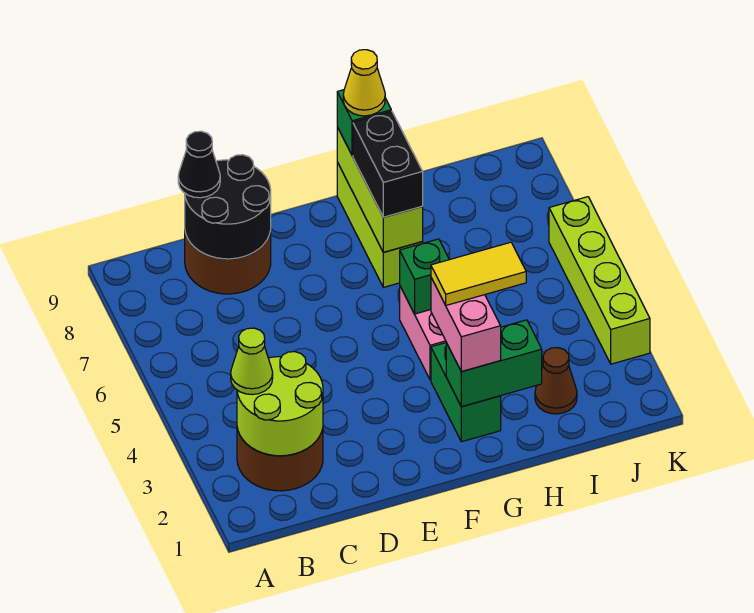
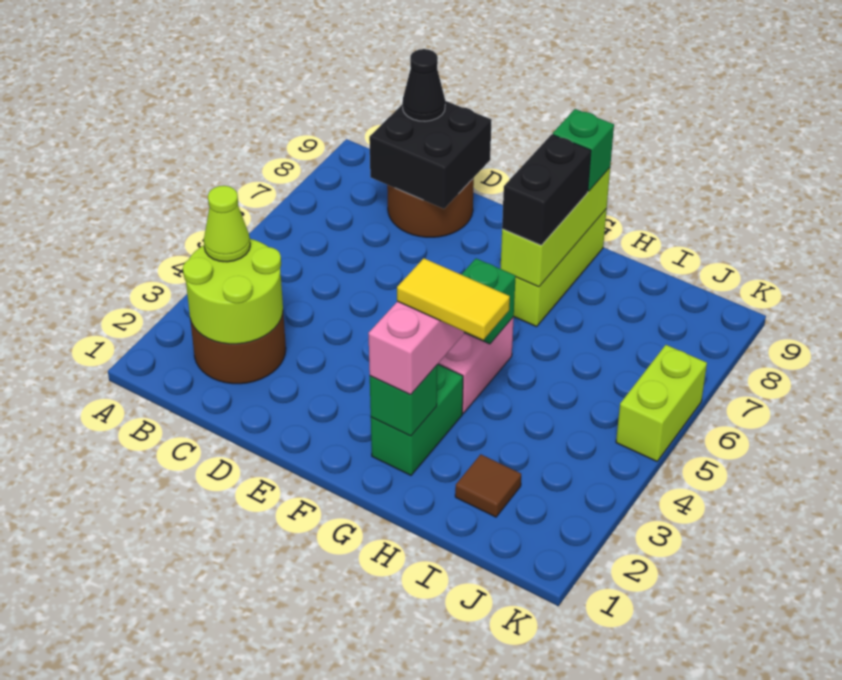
black 2x2 round brick [185,155,271,259] -> black 2x2 brick [369,101,491,209]
green 1x2 brick [446,320,542,407] -> green 1x1 brick [370,366,437,436]
yellow 1x1 cone [343,50,385,116] -> none
brown 1x1 cone [535,348,577,414] -> brown 1x1 tile [455,454,521,517]
lime 1x4 brick [549,197,650,364] -> lime 1x2 brick [616,345,707,461]

